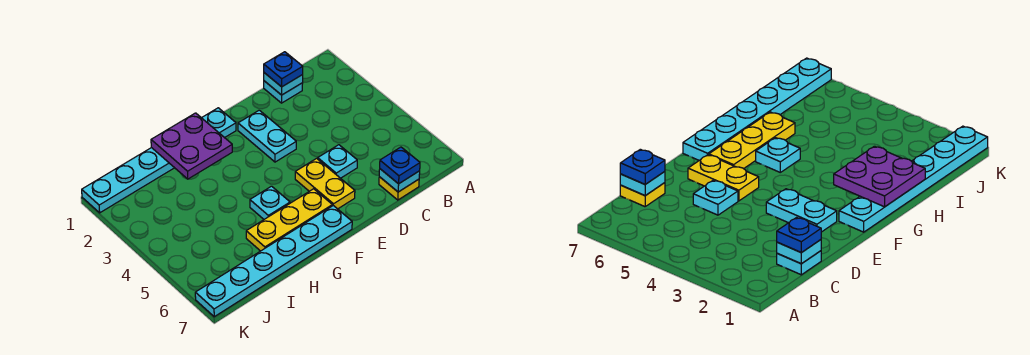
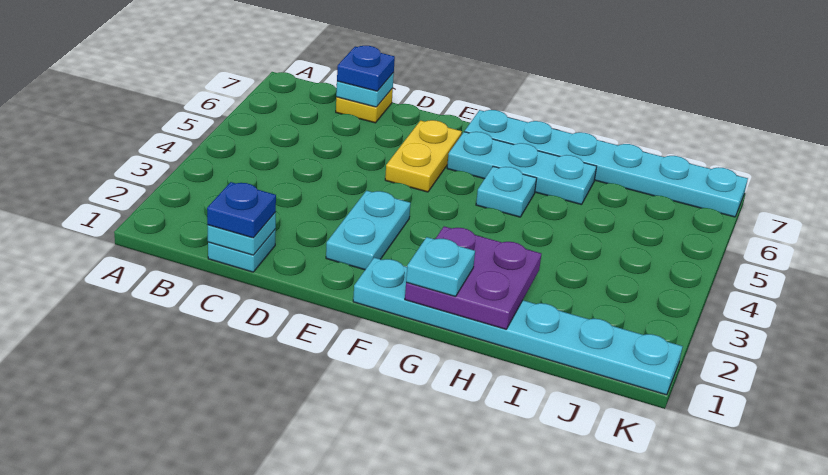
cyan 1x1 plate [318,145,357,178] -> cyan 1x1 plate moved to [406,237,475,297]
yellow 1x3 plate [246,189,332,251] -> cyan 1x3 plate [447,132,597,205]

